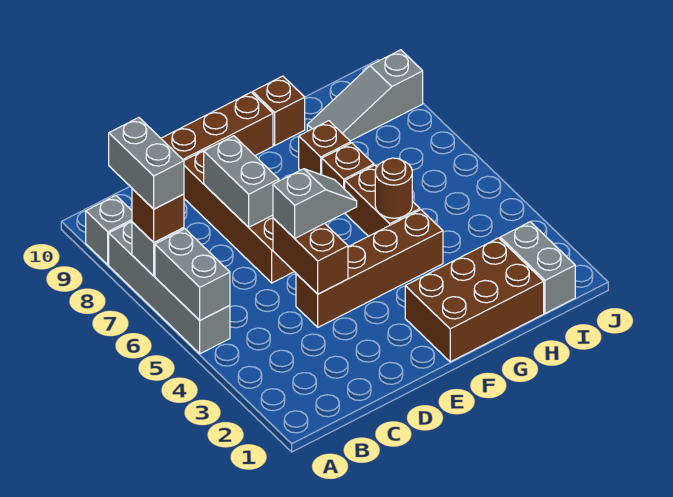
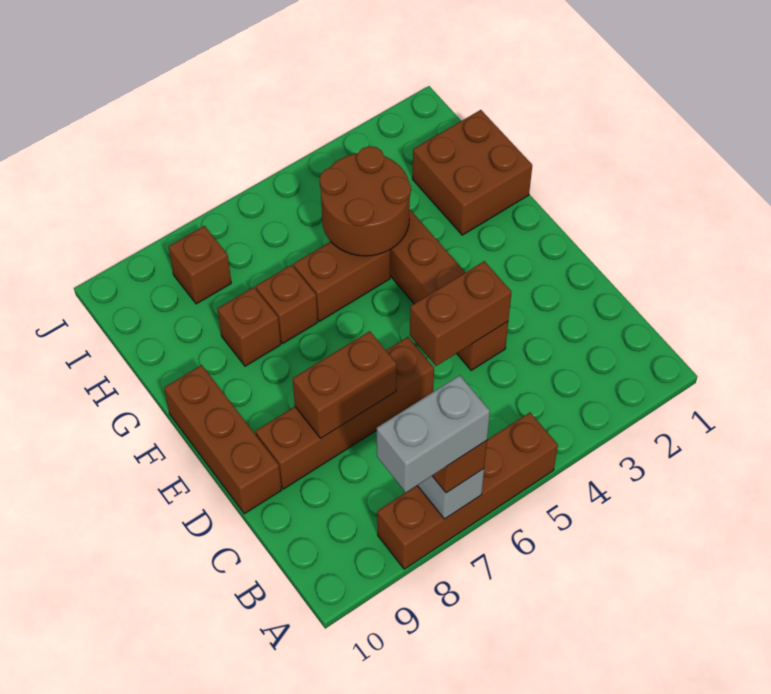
grey 1x4 brick [109,221,230,354] -> brown 1x4 brick [377,412,558,569]
grey 1x2 brick [155,229,230,320] -> none
grey 1x1 brick [86,196,132,265] -> none
grey 1x2 slope [273,169,357,238] -> none
grey 1x2 brick [204,136,279,227] -> brown 1x2 brick [293,331,397,438]
brown 2x3 brick [405,238,544,362] -> brown 2x2 brick [412,110,532,235]
brown 1x1 round brick [375,158,412,218] -> brown 2x2 round brick [320,146,411,256]
brown 1x1 brick [253,76,305,145] -> brown 1x1 brick moved to [169,226,231,304]
grey 1x3 slope [307,50,423,141] -> none
grey 1x2 brick [500,222,575,313] -> none

